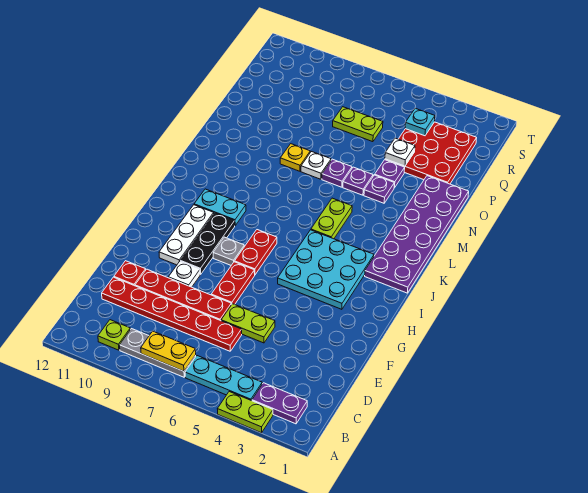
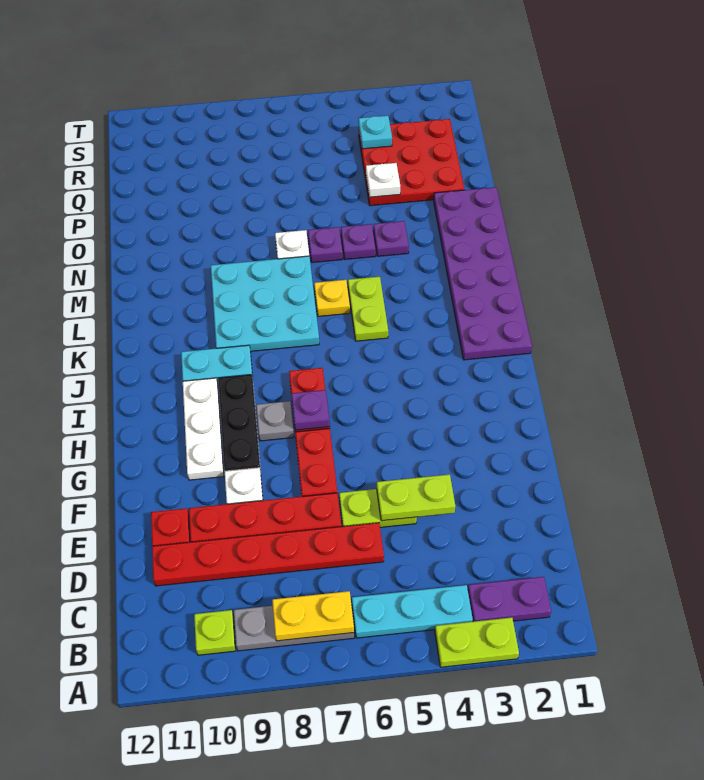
cyan 3x3 plate [278,230,374,309] -> cyan 3x3 plate moved to [211,256,319,351]
yellow 1x1 plate [280,144,310,171] -> yellow 1x1 plate moved to [314,280,350,316]
purple 1x1 plate [375,160,405,188] -> purple 1x1 plate moved to [291,390,330,430]
lime 1x2 plate [333,107,383,142] -> lime 1x2 plate moved to [377,474,455,521]

